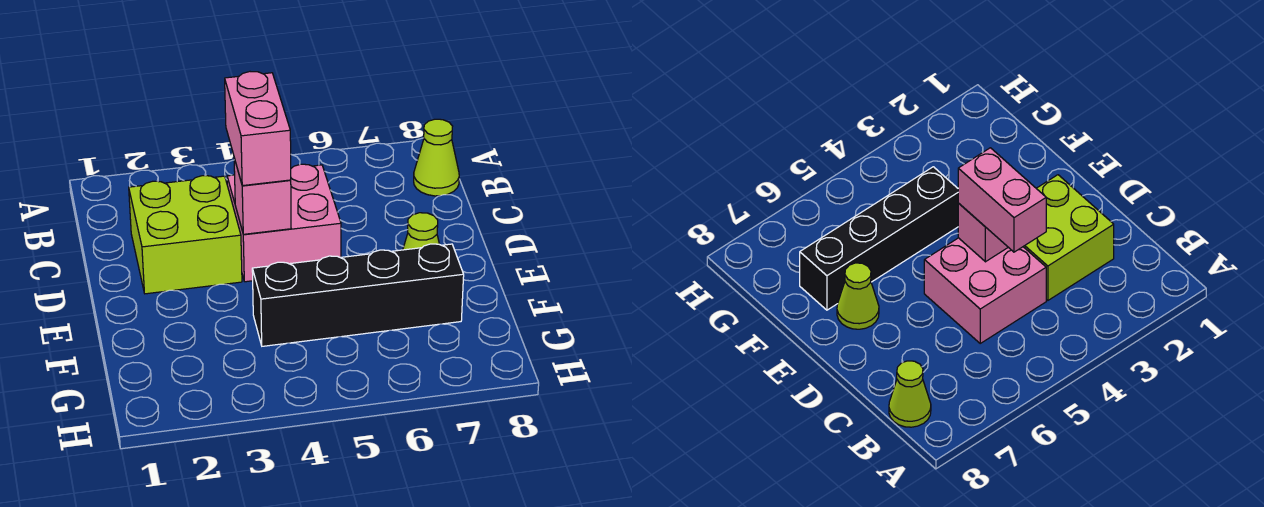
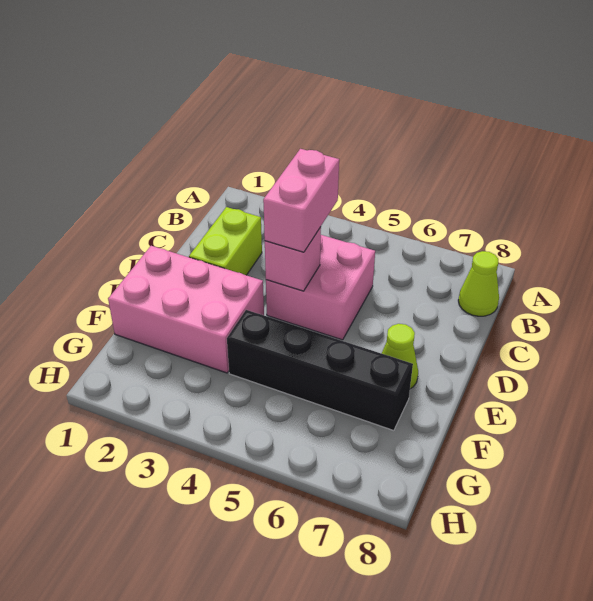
lime 2x2 brick [129,176,242,294] -> lime 1x2 brick [189,207,262,275]
none -> pink 2x3 brick [108,246,264,373]

